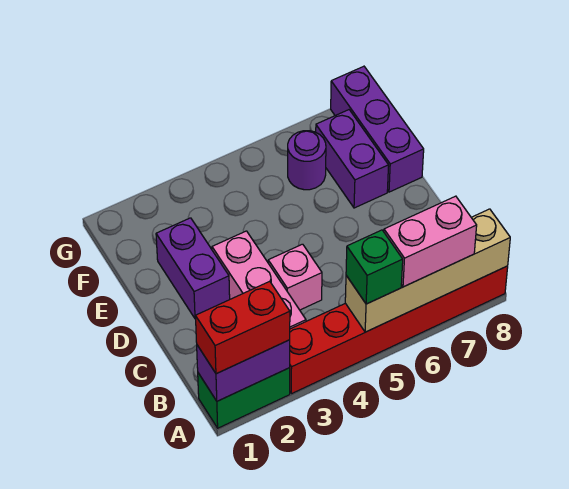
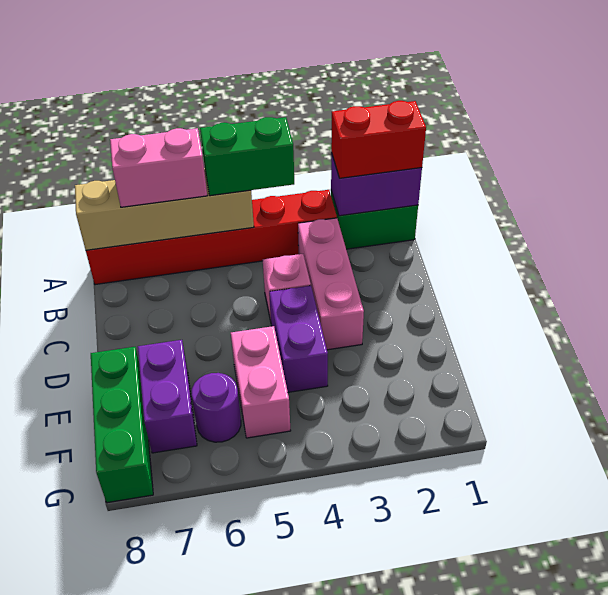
green 1x1 brick [346,230,403,304] -> green 1x2 brick [200,117,294,196]
purple 1x2 brick [156,218,230,319] -> purple 1x2 brick moved to [269,286,328,392]
none -> pink 1x2 brick [231,326,291,438]
purple 1x3 brick [331,66,424,192] -> green 1x3 brick [91,347,153,503]

